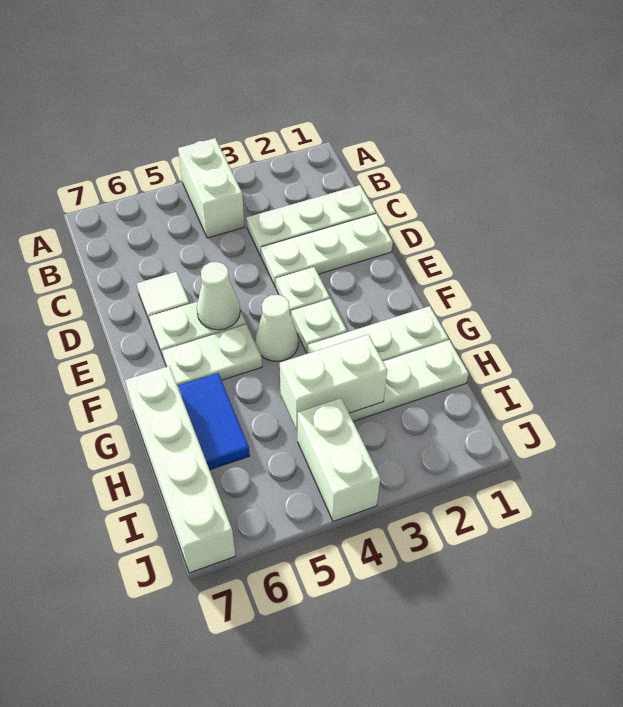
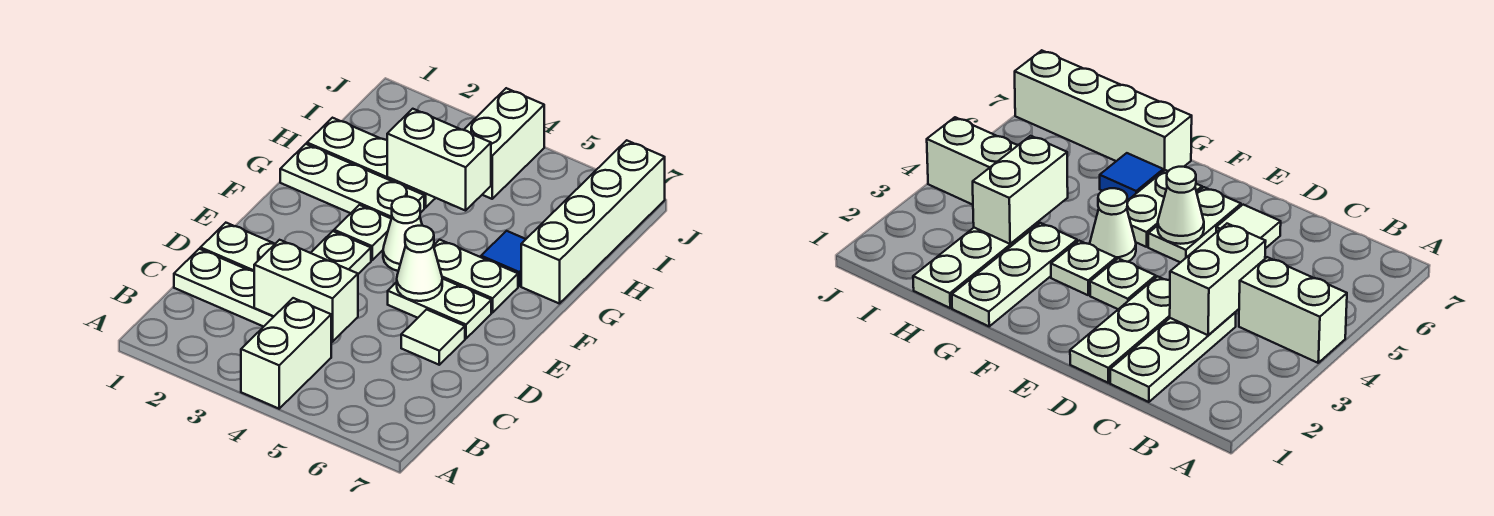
none -> white 1x2 brick [254,240,358,342]
blue 1x2 tile [178,373,250,470] -> blue 1x1 tile [481,231,526,286]

